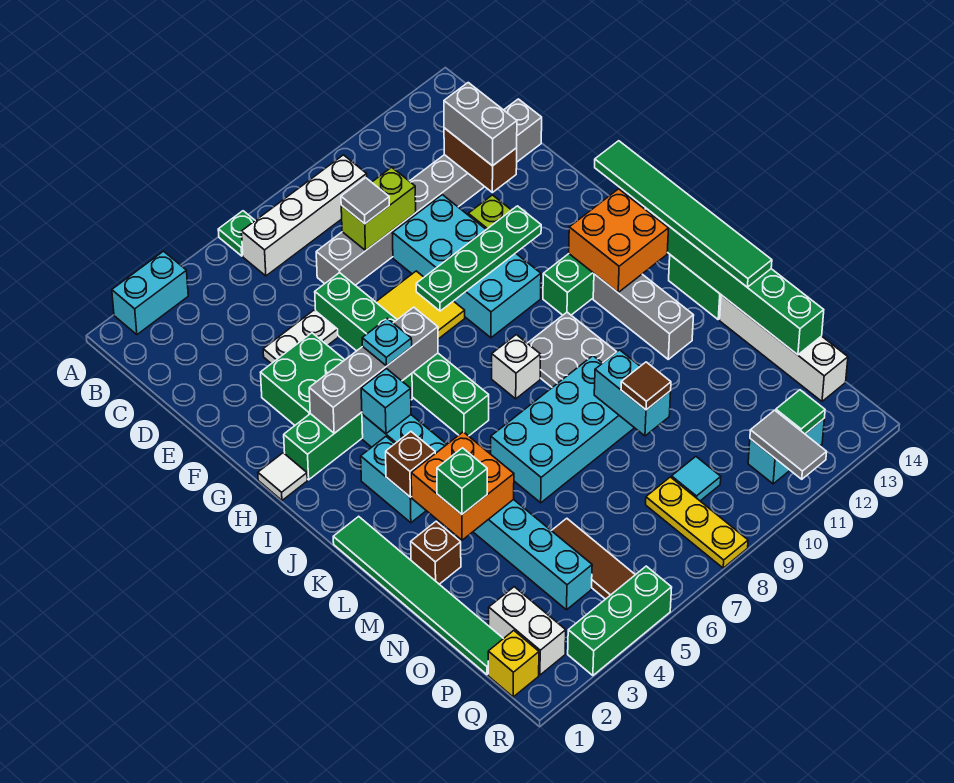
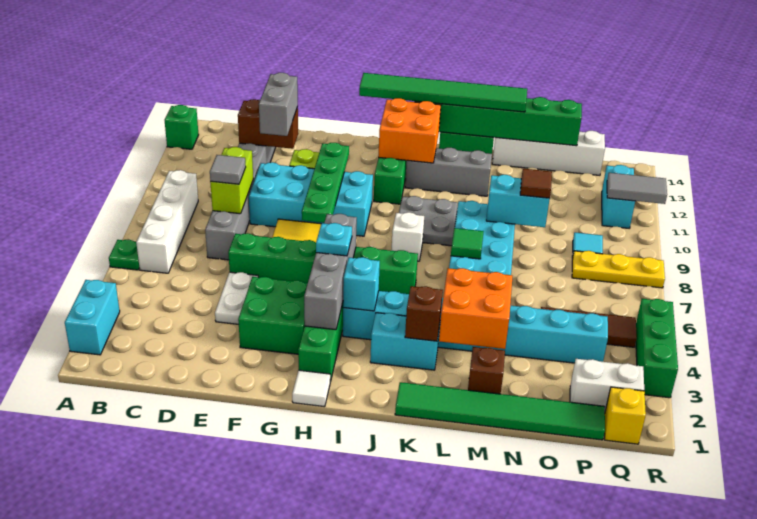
grey 1x2 brick [444,83,517,166] -> grey 1x2 brick turned to [259,73,298,136]
green 1x1 brick [437,448,487,514] -> green 1x1 brick moved to [165,105,199,149]
green 1x1 tile [776,390,825,434] -> green 1x1 tile moved to [451,228,484,259]

